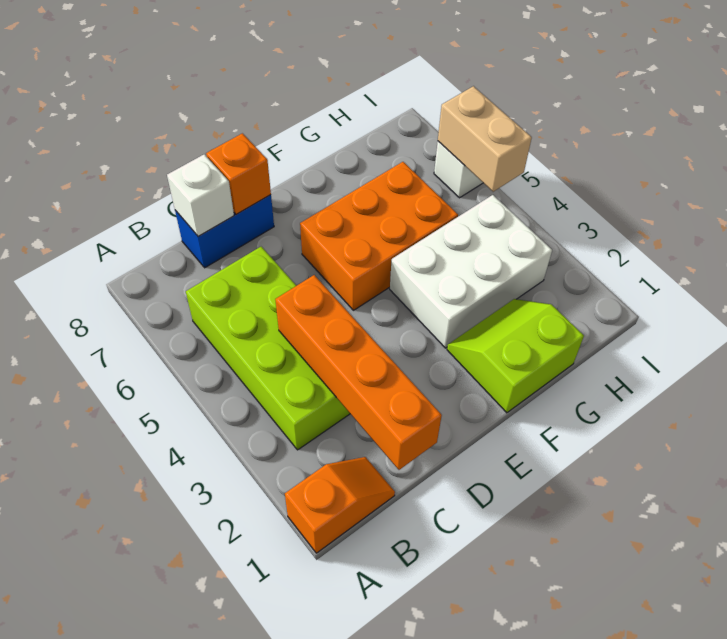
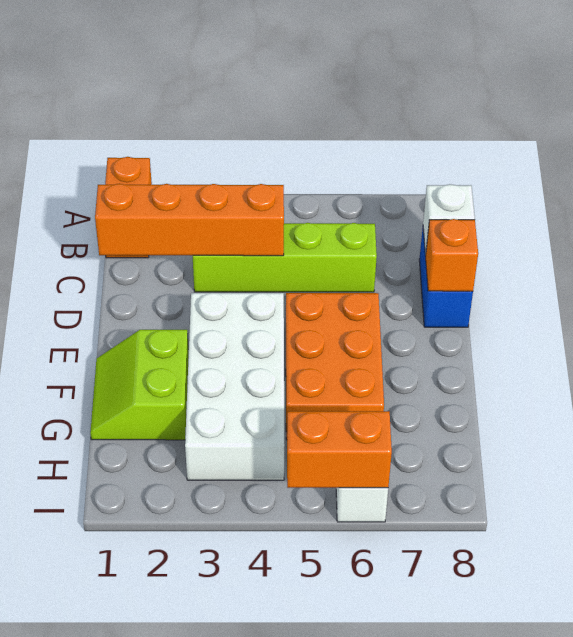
lime 2x4 brick [186,247,350,450] -> lime 1x4 brick [193,223,377,292]
lime 2x2 slope [447,299,584,413] -> lime 2x2 slope turned to [90,330,189,440]
white 2x3 brick [390,195,552,348] -> white 2x4 brick [185,293,285,480]
tan 1x2 brick [438,86,532,192] -> orange 1x2 brick [287,411,392,488]

